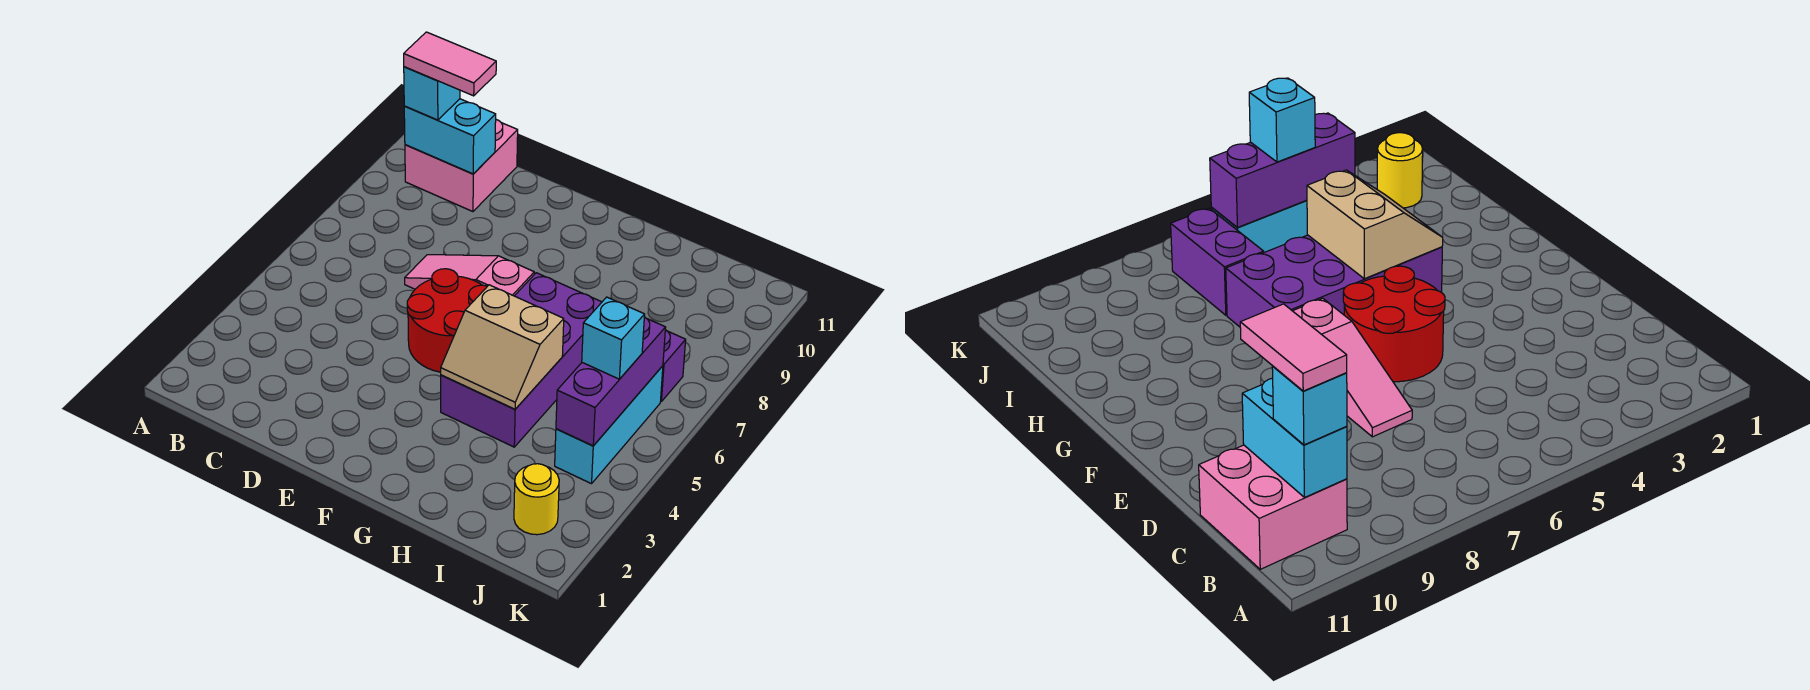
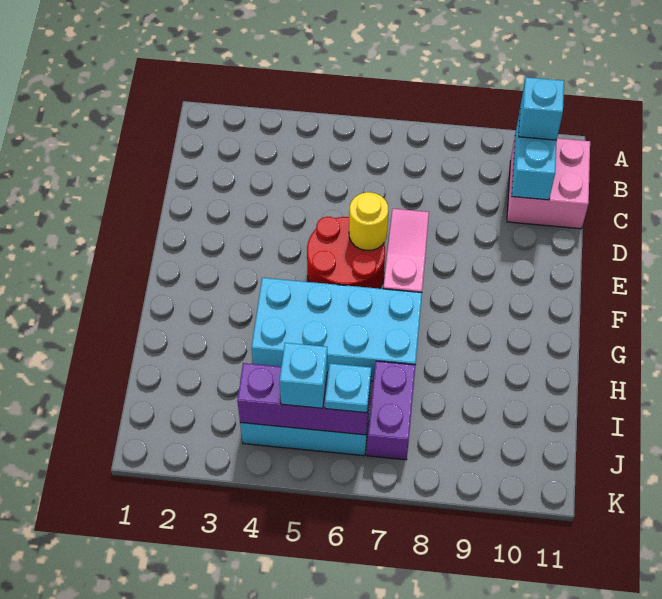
pink 1x2 tile [404,32,496,96] -> none
purple 2x4 brick [441,273,602,447] -> cyan 2x4 brick [252,278,422,381]
tan 2x2 slope [441,285,564,409] -> none
yellow 1x1 round brick [514,464,559,535] -> yellow 1x1 round brick moved to [349,192,388,251]
none -> cyan 1x1 plate [325,364,371,413]

